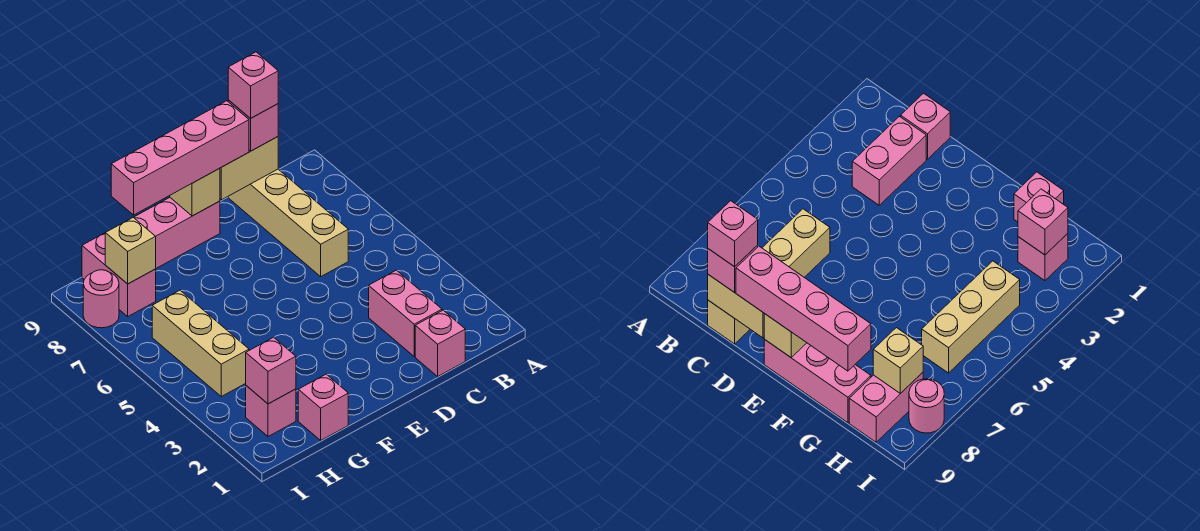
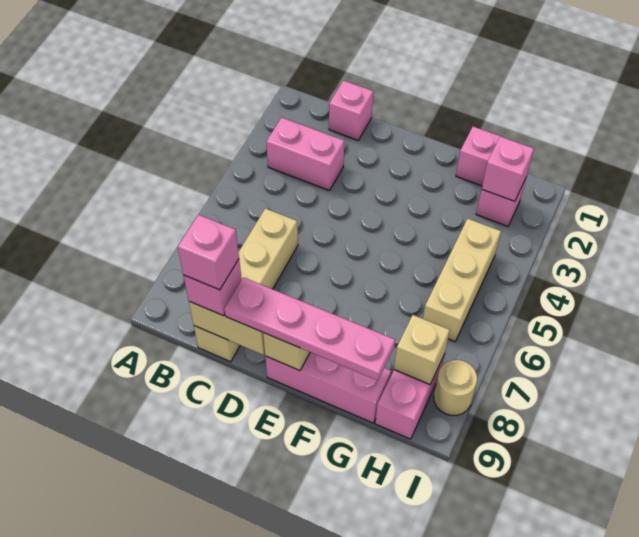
pink 1x2 brick [369,270,442,356] -> pink 1x2 brick turned to [266,118,344,191]
pink 1x4 brick [111,101,249,215] -> pink 1x4 plate [225,277,395,381]
pink 1x1 round brick [83,270,119,328] -> tan 1x1 round brick [434,360,477,416]

